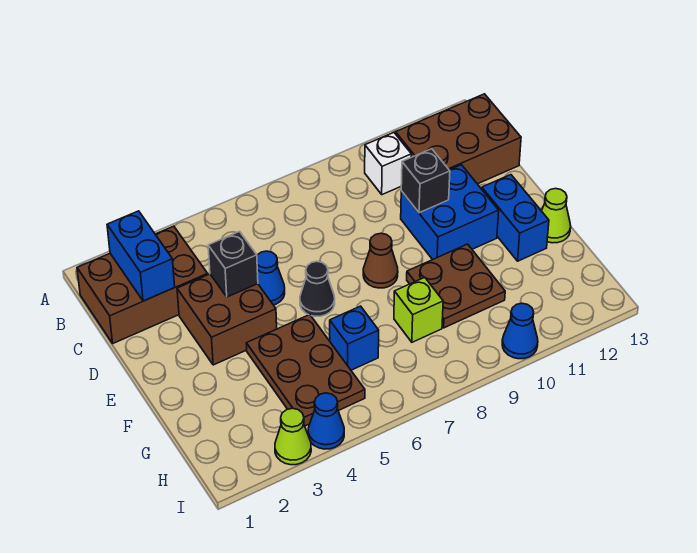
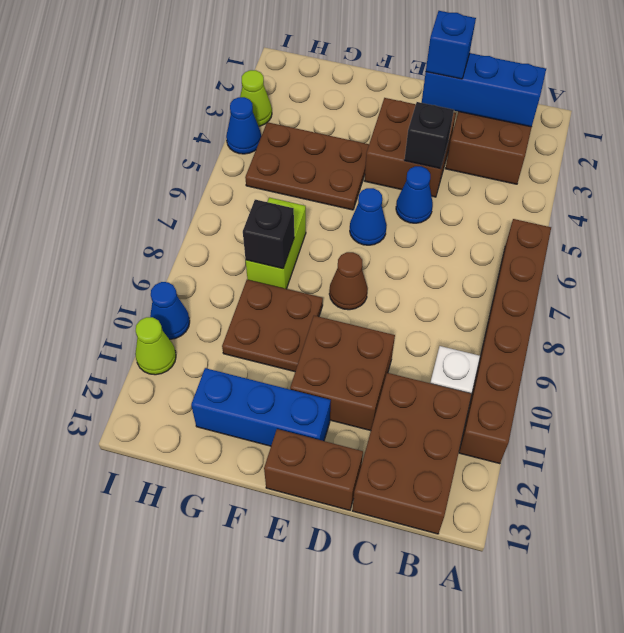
none -> brown 1x6 brick [459,219,551,464]
blue 1x2 brick [107,211,175,301] -> blue 1x3 brick [422,53,546,127]
blue 2x2 brick [401,165,499,260] -> brown 2x2 brick [290,316,395,431]
black 1x1 brick [401,149,450,213] -> black 1x1 brick moved to [243,200,294,269]
none -> brown 1x2 brick [264,429,363,510]
black 1x1 cone [300,262,335,316] -> blue 1x1 cone [350,188,387,245]
blue 1x2 brick [482,175,549,261] -> blue 1x3 brick [191,368,331,446]
lime 1x1 cone [542,189,571,243] -> lime 1x1 cone moved to [135,317,176,375]
blue 1x1 brick [330,306,379,370] -> blue 1x1 brick moved to [426,11,476,79]
lime 1x1 brick [394,277,443,342] -> lime 1x2 brick [246,198,306,289]

